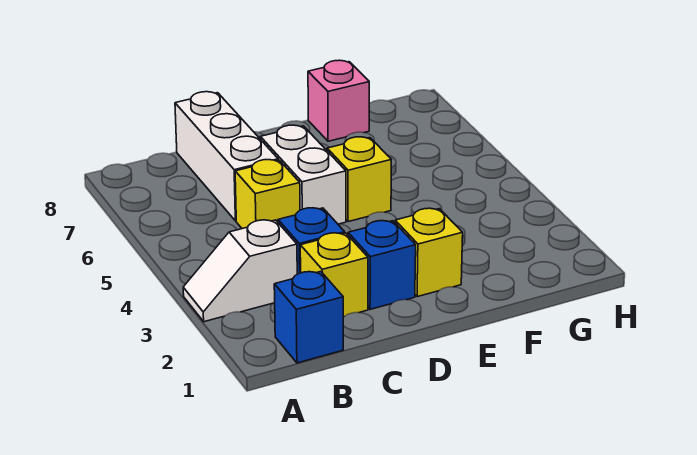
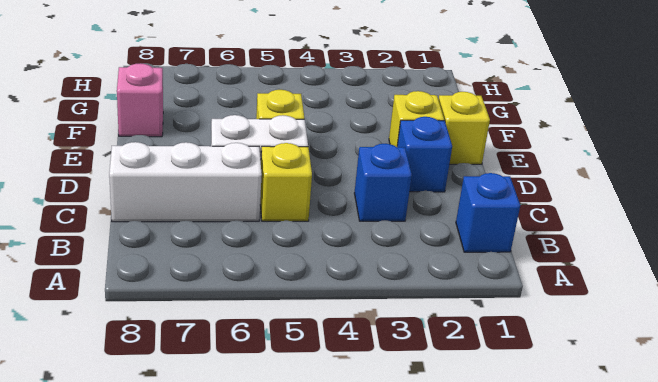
white 1x2 slope [183,220,297,322] -> none
yellow 1x1 brick [300,233,368,317] -> yellow 1x1 brick moved to [438,92,490,164]

